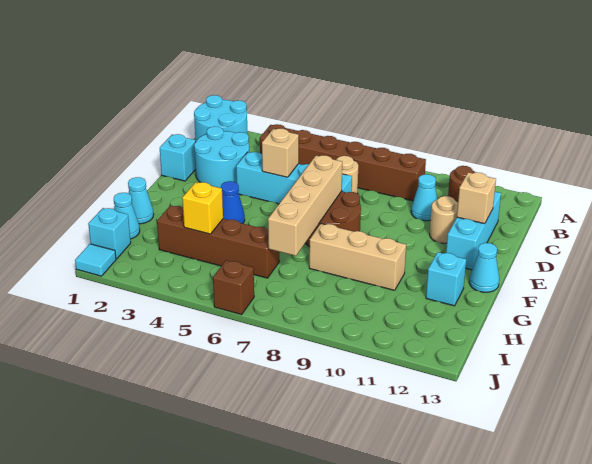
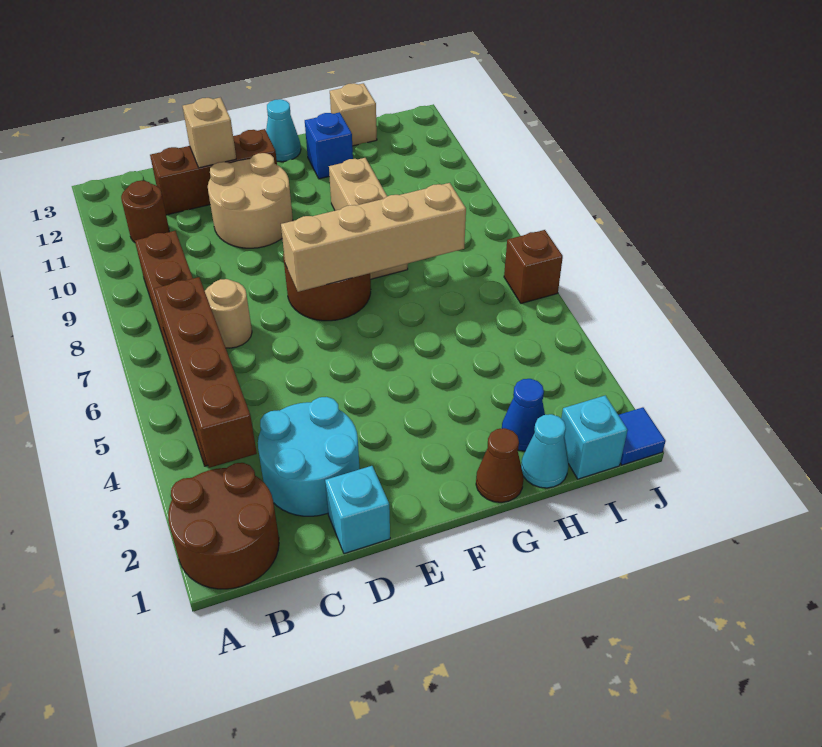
cyan 2x2 round brick [194,95,247,141] -> brown 2x2 round brick [168,463,279,589]
cyan 1x1 cone [411,174,437,221] -> none
cyan 1x3 brick [446,192,501,270] -> brown 1x3 brick [150,129,277,215]
cyan 1x4 brick [236,152,352,204] -> none
tan 1x1 brick [262,128,299,177] -> tan 1x1 brick moved to [330,83,377,146]
tan 1x1 round brick [430,196,458,243] -> tan 2x2 round brick [208,153,293,248]
blue 1x1 cone [221,181,245,223] -> blue 1x1 cone moved to [502,379,545,451]
cyan 1x1 cone [128,177,154,224] -> brown 1x1 cone [476,428,523,502]
cyan 1x1 brick [426,252,466,306] -> blue 1x1 brick [305,112,353,179]
brown 1x4 brick [157,206,279,278] -> brown 1x4 brick moved to [154,277,257,468]
yellow 1x1 brick [182,182,223,234] -> none
cyan 1x1 tile [75,244,116,276] -> blue 1x1 tile [619,407,666,465]

